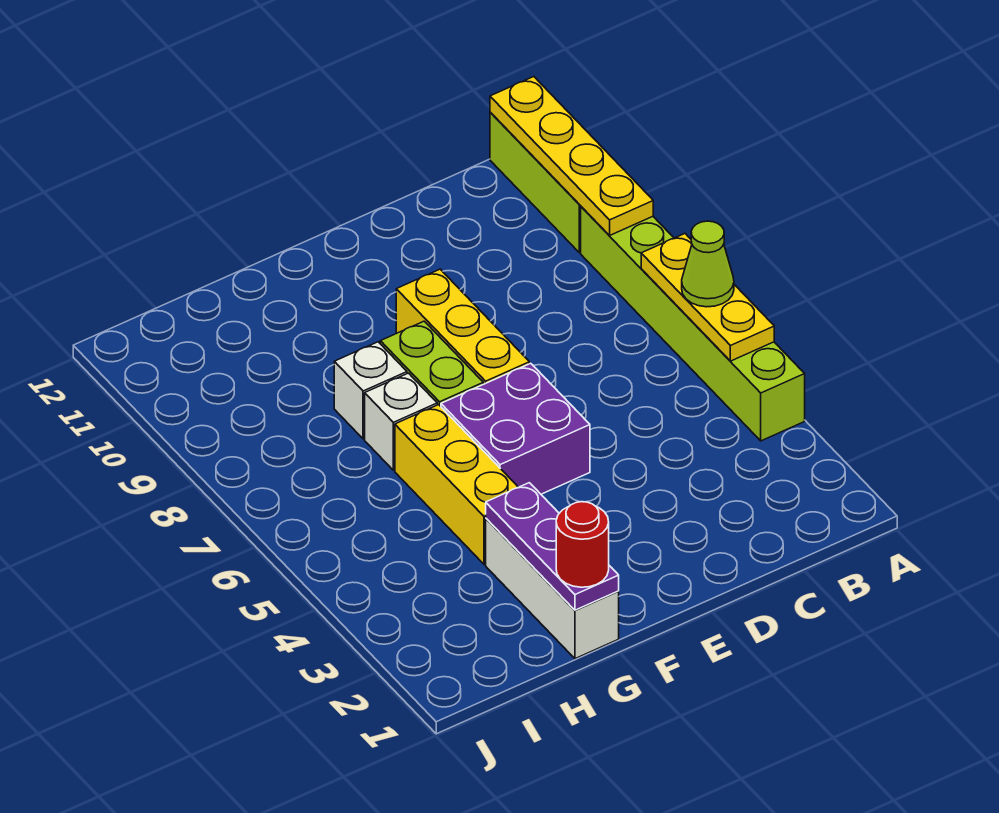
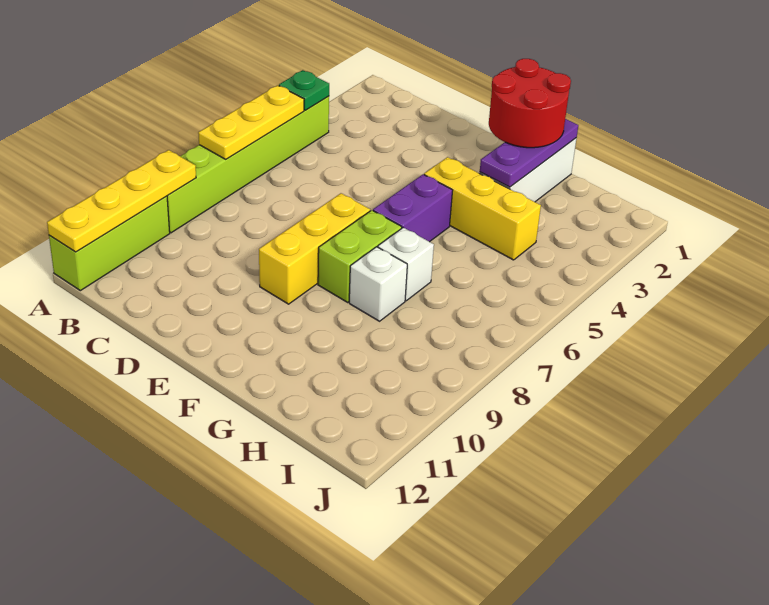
none -> green 1x1 plate [279,70,329,110]
lime 1x1 cone [682,221,734,307] -> none
purple 2x2 brick [441,363,590,494] -> purple 1x2 brick [373,174,453,242]
red 1x1 round brick [556,502,609,587] -> red 2x2 round brick [489,59,571,148]
yellow 1x3 brick [395,405,518,565] -> yellow 1x3 brick turned to [424,157,541,260]

